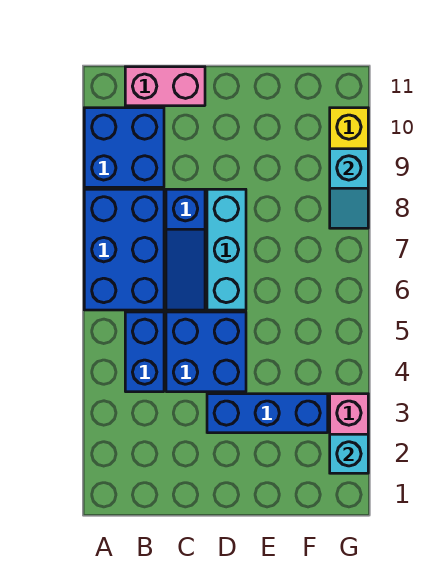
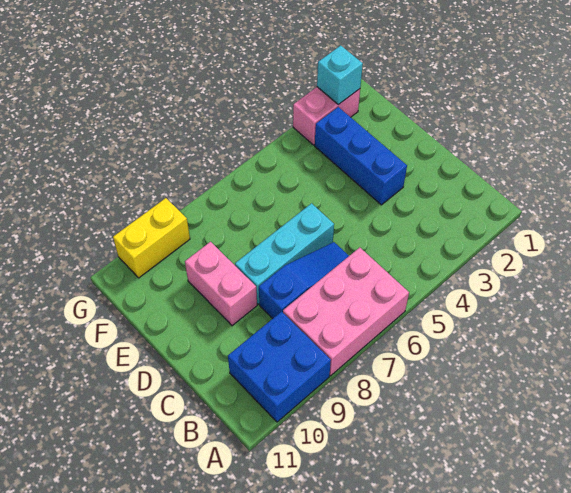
blue 2x3 brick [84,189,164,310] -> pink 2x3 brick [283,247,409,376]
blue 1x2 brick [125,312,164,392] -> none
pink 1x2 brick [125,67,205,106] -> pink 1x2 brick moved to [185,242,257,326]
blue 2x2 brick [166,312,246,392] -> none
cyan 1x2 slope [330,149,368,228] -> none

